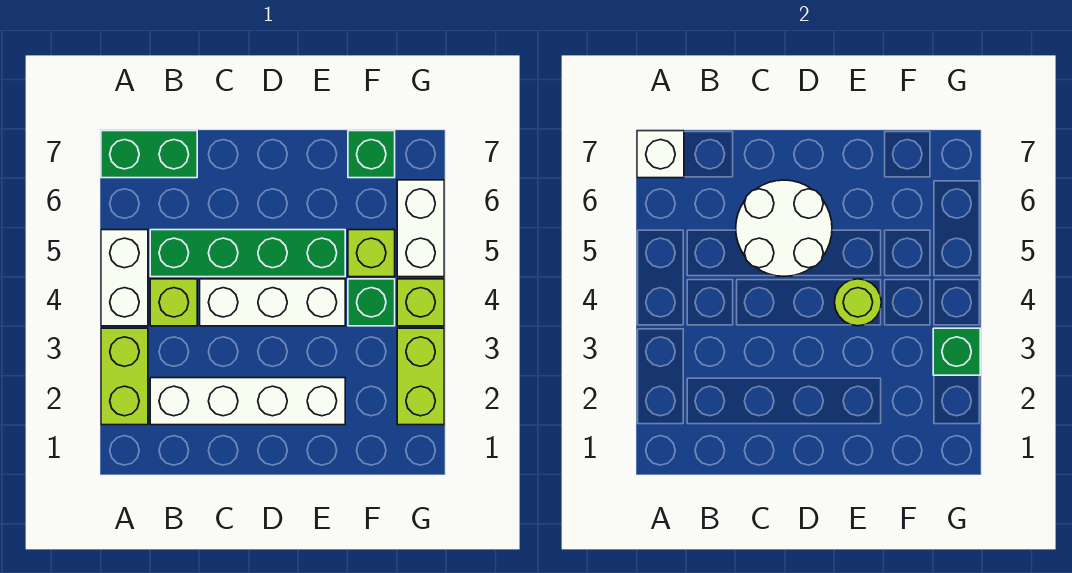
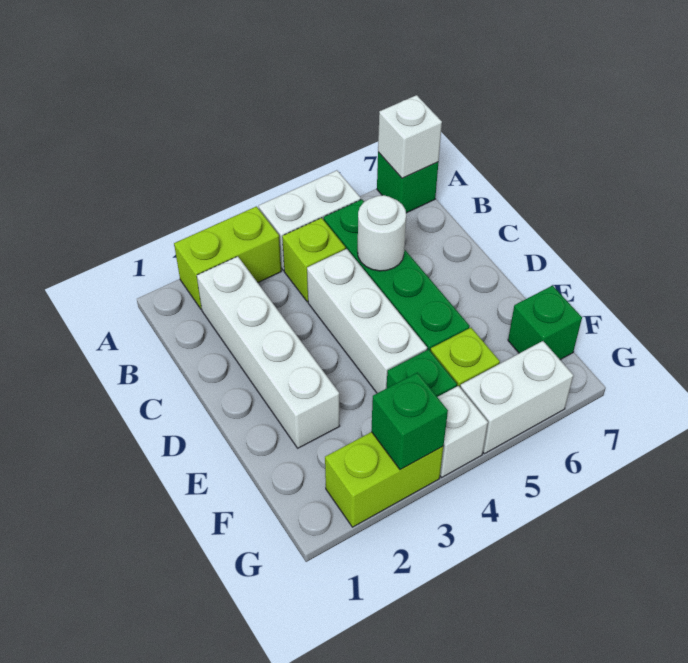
green 1x2 brick [101,131,197,178] -> green 1x1 brick [377,152,438,213]
white 2x2 round brick [736,180,832,276] -> white 1x1 round brick [358,195,406,271]
lime 1x1 round brick [835,279,881,326] -> none
lime 1x1 brick [397,279,444,326] -> white 1x1 brick [438,386,488,477]

